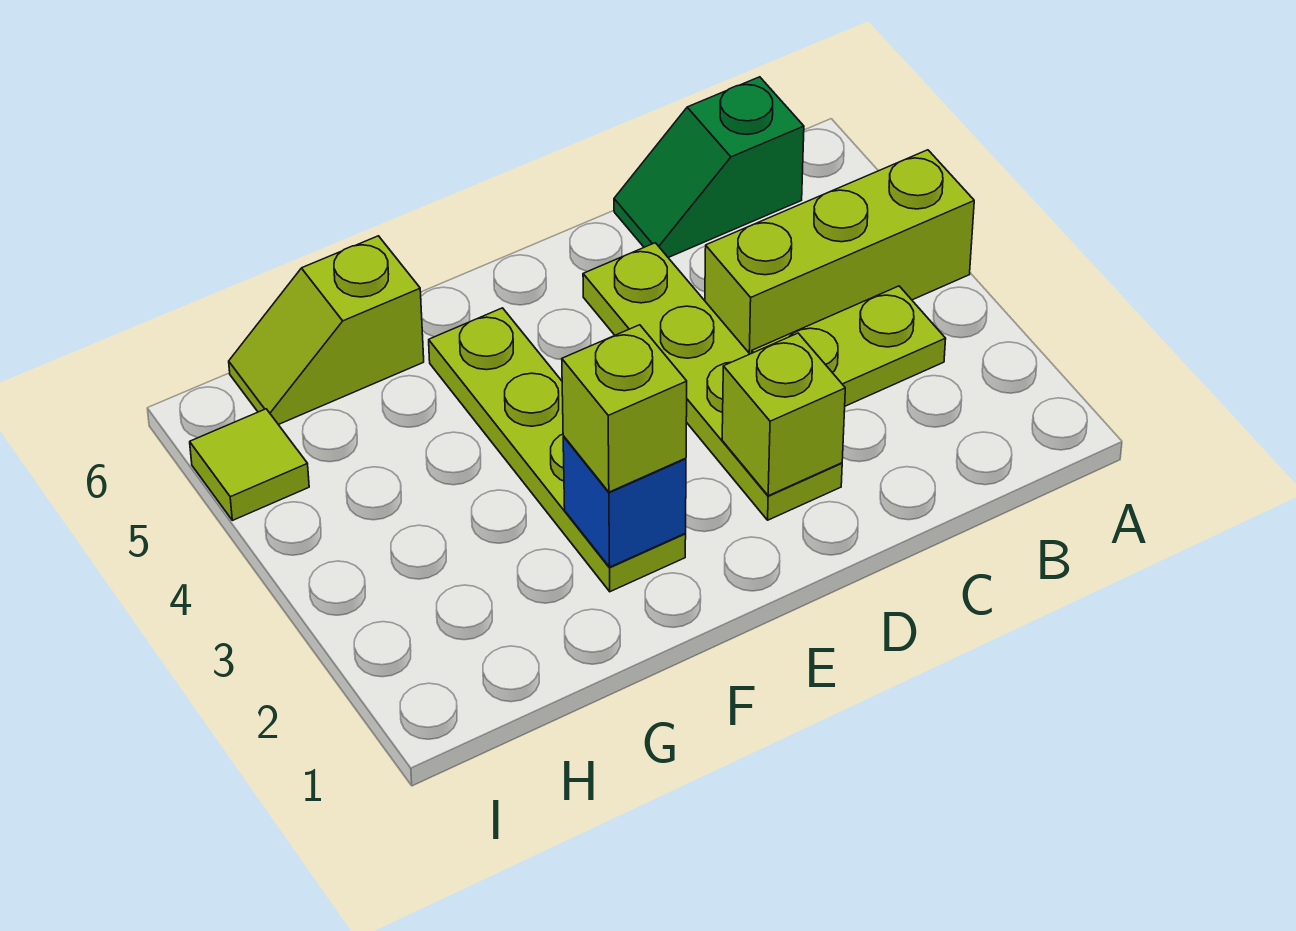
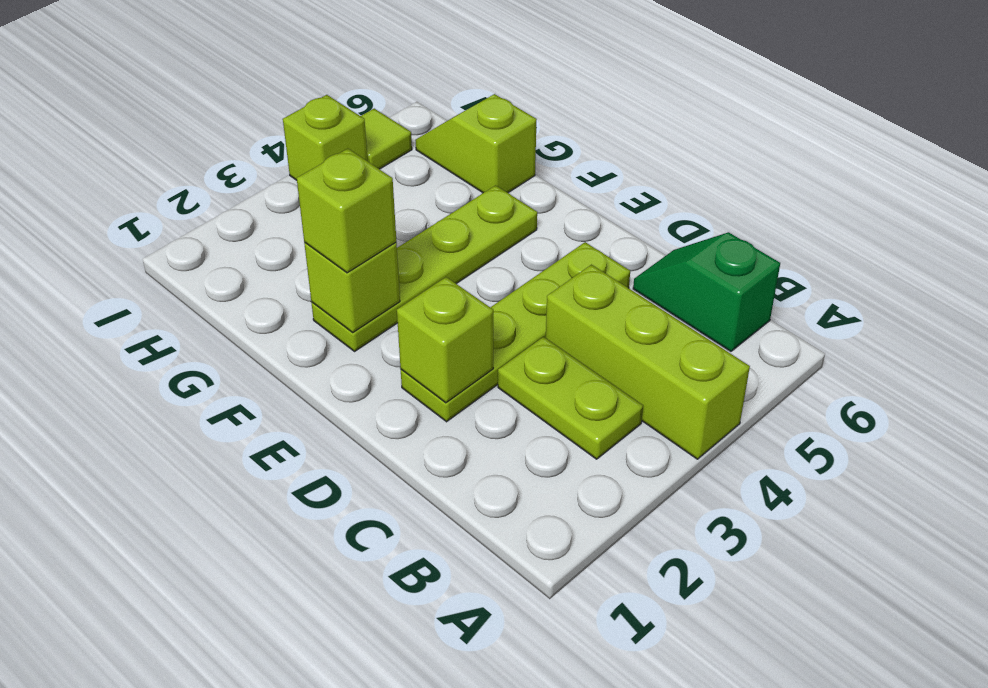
blue 1x1 brick [563,436,686,567] -> lime 1x1 brick [304,242,400,332]
none -> lime 1x1 brick [283,95,368,180]

